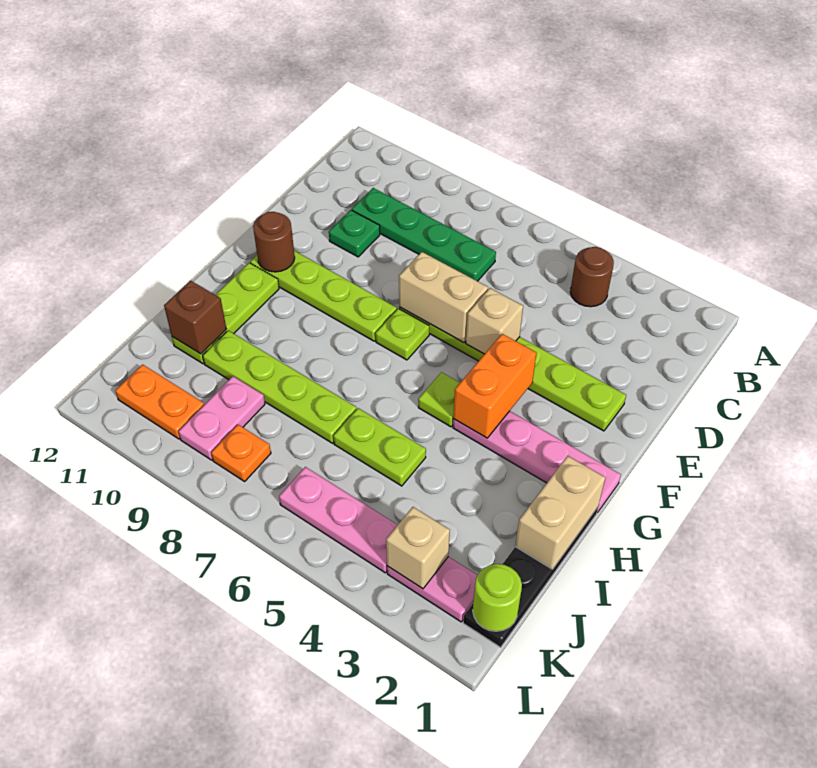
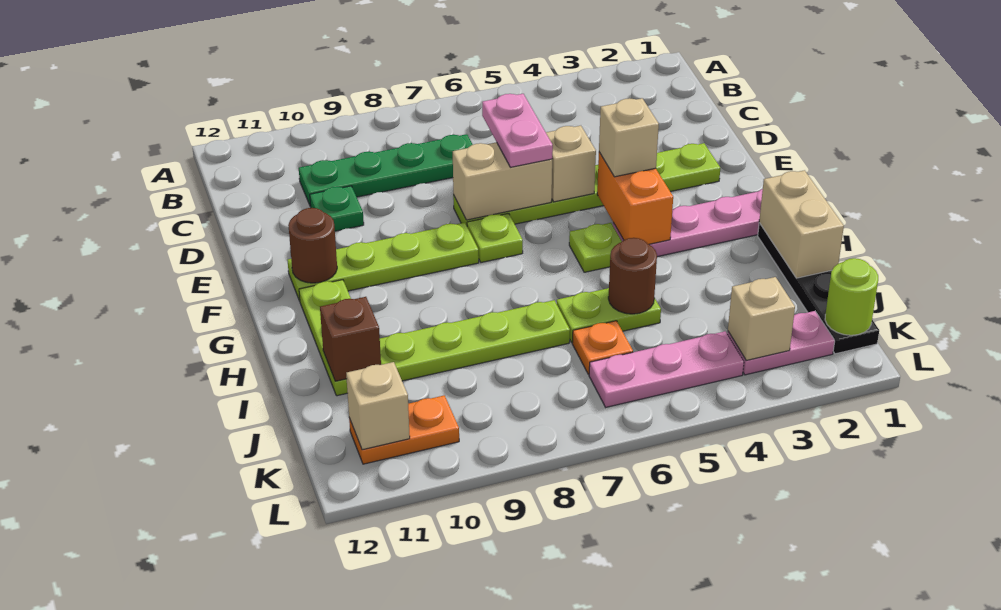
brown 1x1 round brick [570,247,614,307] -> brown 1x1 round brick moved to [608,238,657,314]
none -> tan 1x1 brick [599,98,659,177]
pink 1x2 plate [178,376,265,460] -> pink 1x2 plate moved to [482,94,553,167]
orange 1x1 plate [211,425,271,481] -> orange 1x1 plate moved to [572,321,633,375]
none -> tan 1x1 brick [346,362,410,450]

